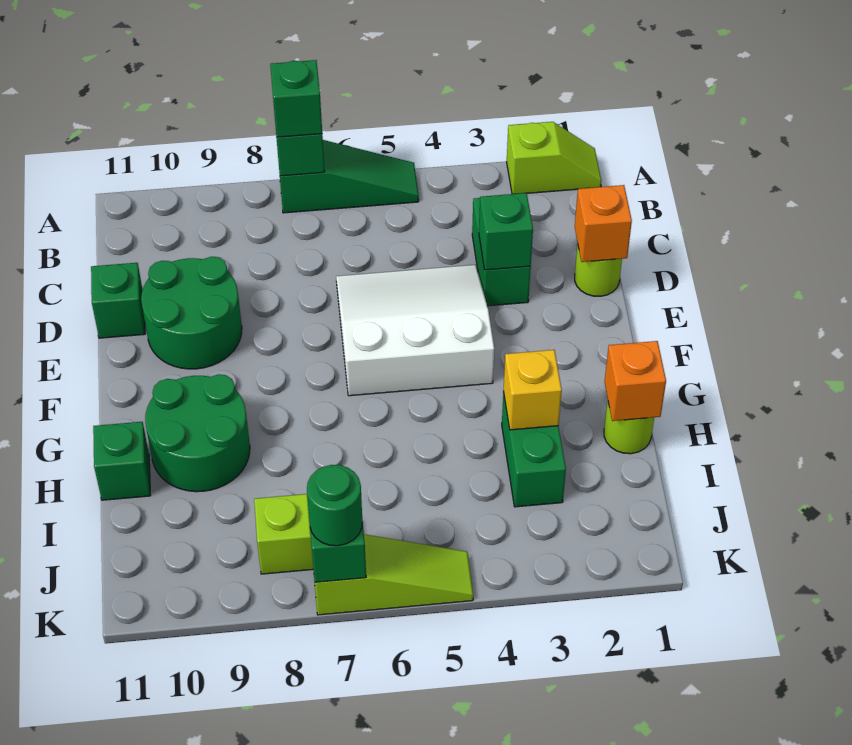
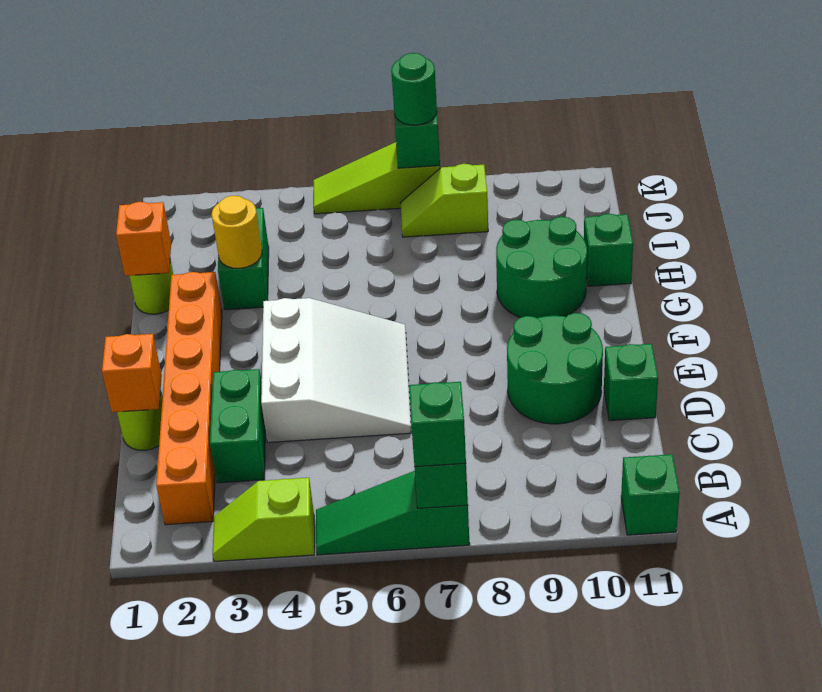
lime 1x2 slope [507,122,601,194] -> lime 1x2 slope moved to [213,478,315,561]
none -> orange 1x6 brick [156,272,222,525]
green 1x1 brick [479,193,533,270] -> green 1x1 brick moved to [621,454,680,535]
white 3x3 slope [336,265,494,396] -> white 3x3 slope turned to [261,298,411,443]
yellow 1x1 brick [504,350,562,430] -> yellow 1x1 round brick [212,196,262,268]

